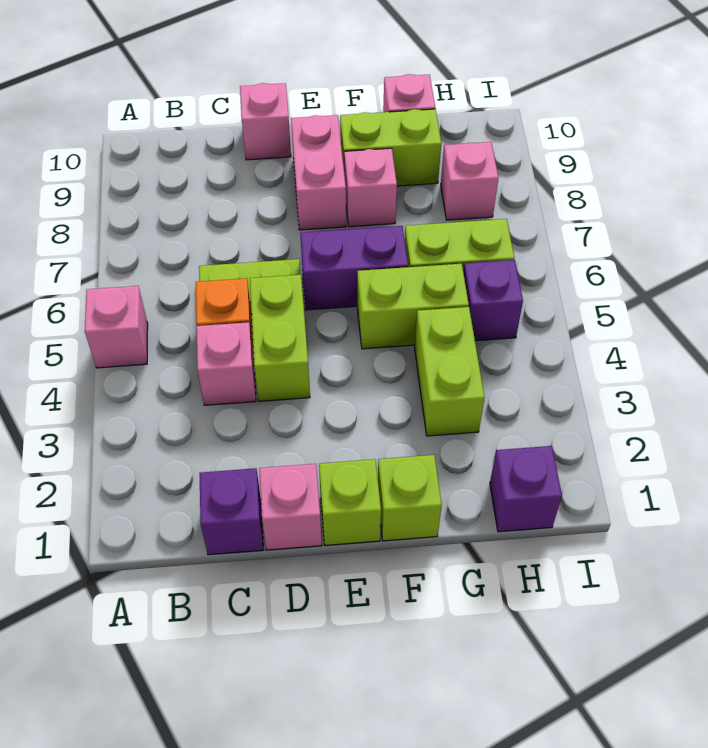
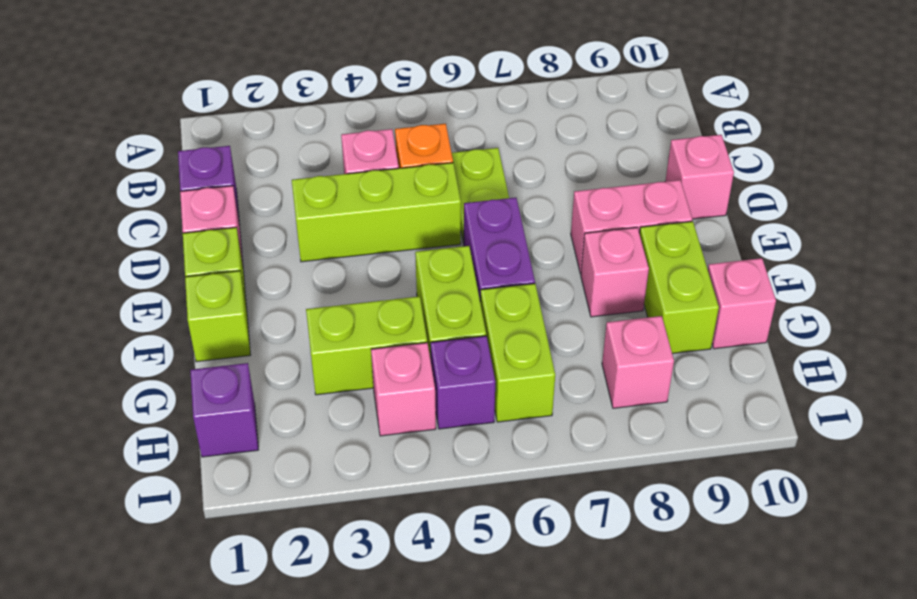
pink 1x1 brick [85,286,148,368] -> pink 1x1 brick moved to [371,343,436,436]
lime 1x2 brick [250,275,310,401] -> lime 1x3 brick [292,163,461,262]

